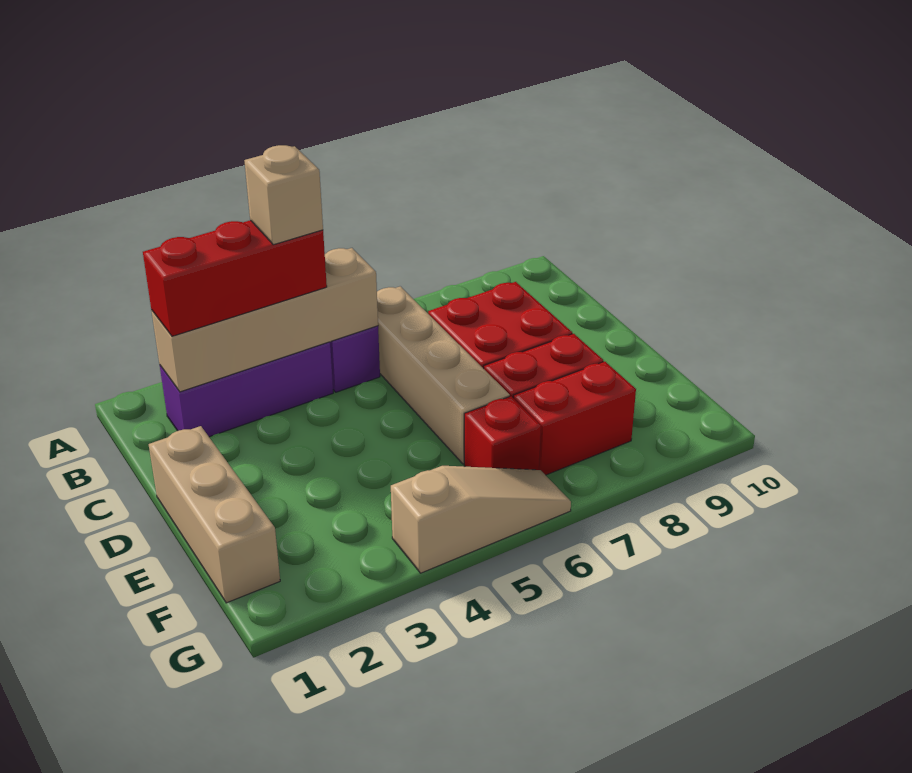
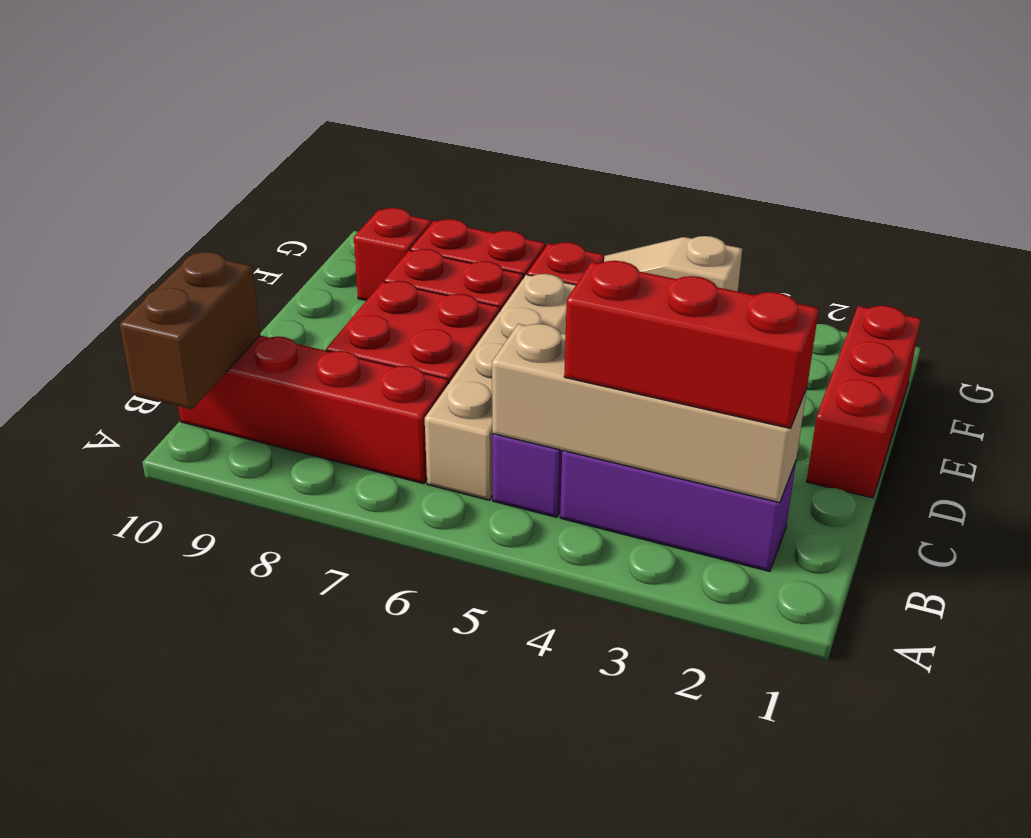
none -> brown 1x2 brick [120,252,260,409]
tan 1x1 brick [244,145,323,245] -> none
none -> red 1x4 brick [178,336,449,484]
tan 1x3 brick [149,426,280,603] -> red 1x3 brick [806,306,921,498]
none -> red 1x1 brick [354,208,431,301]

